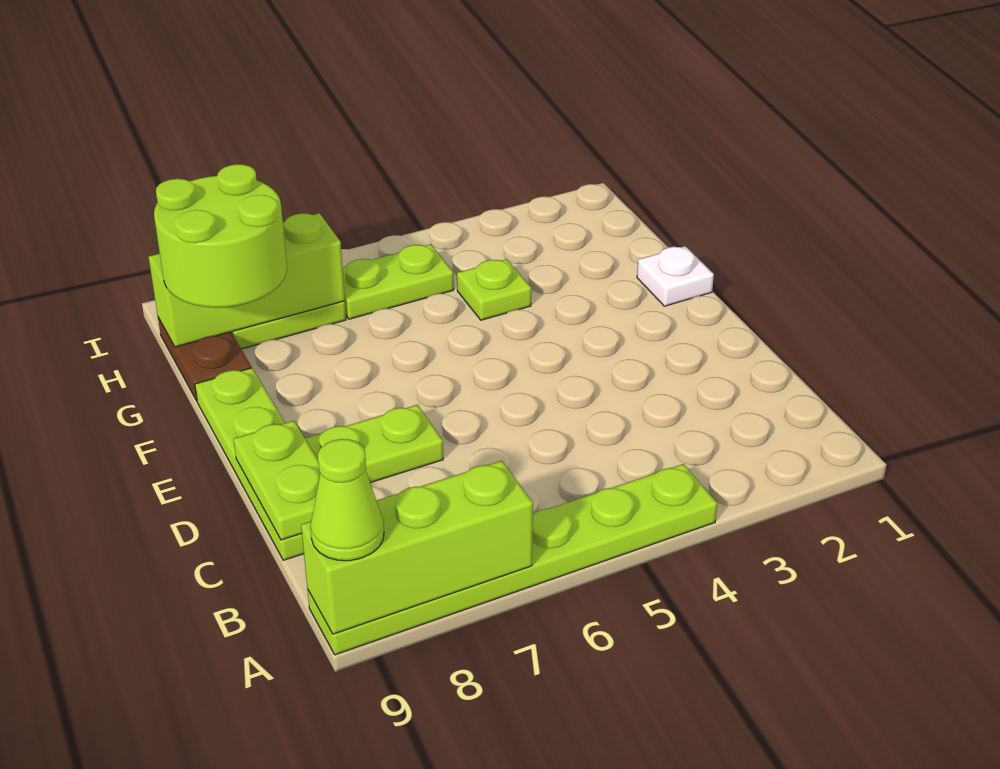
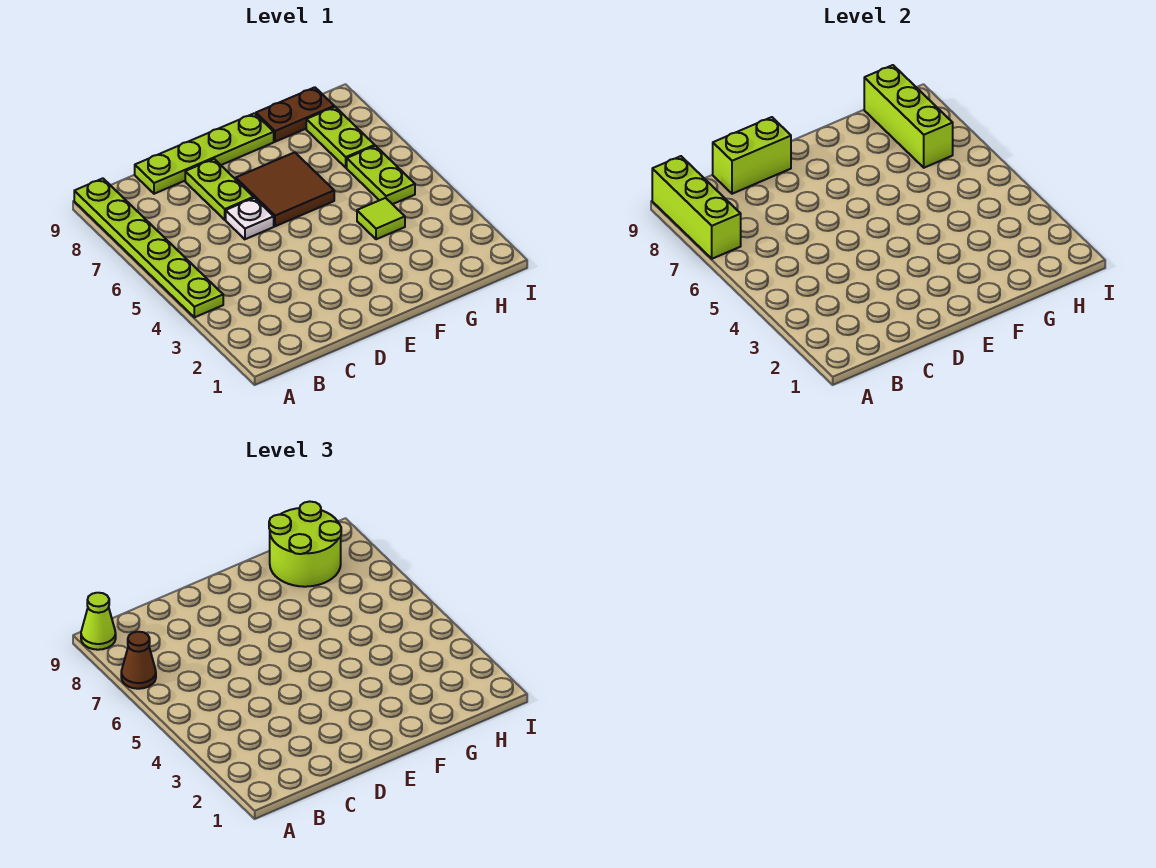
none -> brown 1x1 cone [121,632,156,689]
lime 1x2 plate [234,421,320,540] -> lime 1x2 brick [713,117,791,194]
none -> brown 2x2 tile [236,152,334,226]
white 1x1 plate [637,246,714,306] -> white 1x1 plate moved to [226,198,274,239]
lime 1x1 plate [457,259,531,320] -> lime 1x1 tile [357,198,405,239]

